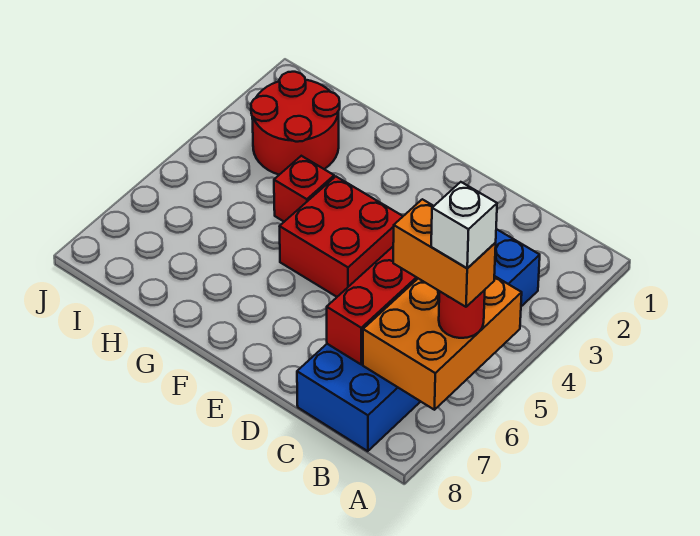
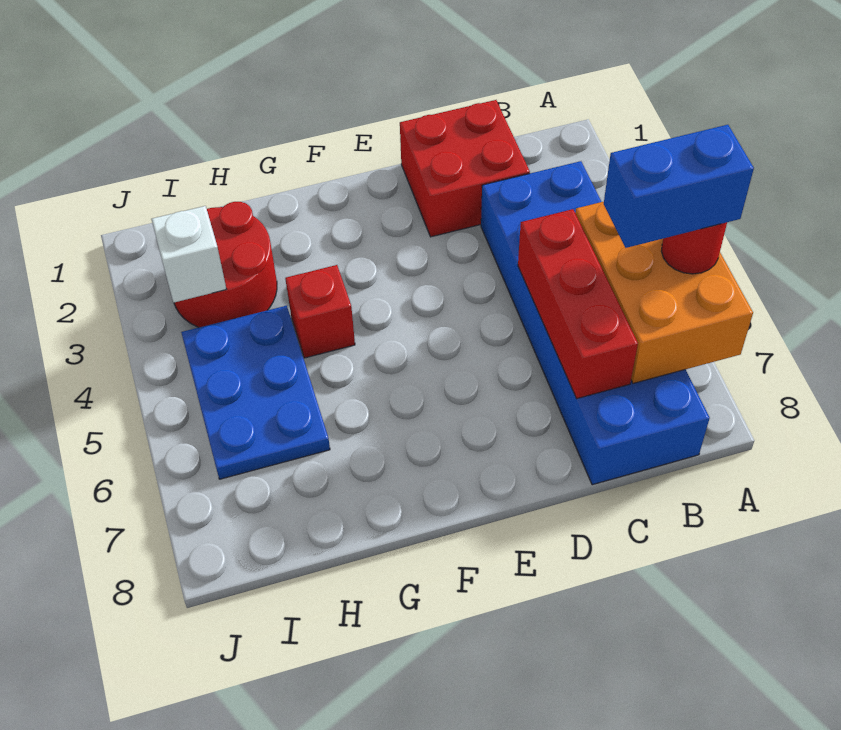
orange 1x2 brick [393,199,496,307] -> blue 1x2 brick [604,125,754,248]
white 1x1 brick [431,182,497,268] -> white 1x1 brick moved to [151,206,226,302]
red 2x2 brick [280,177,403,297] -> red 2x2 brick moved to [400,100,530,237]
none -> blue 2x3 plate [181,306,330,479]

